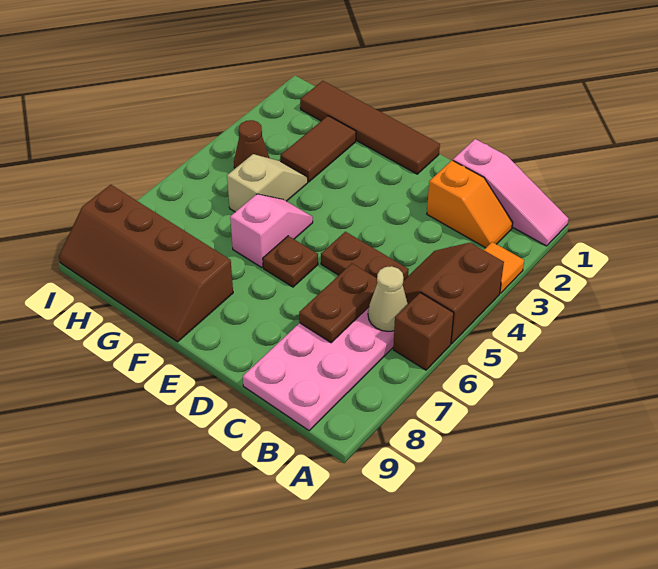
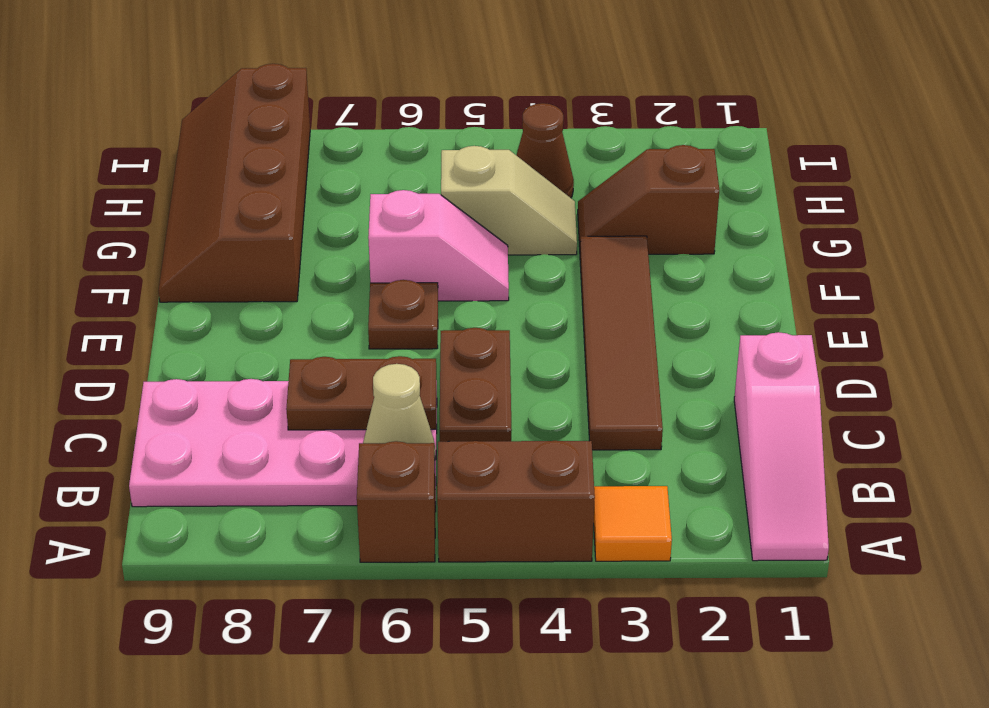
orange 1x2 slope [427,160,513,248] -> none
brown 1x4 tile [300,81,440,174] -> brown 1x4 tile moved to [580,236,663,450]
brown 1x2 tile [280,116,356,182] -> brown 1x2 slope [578,145,719,254]

